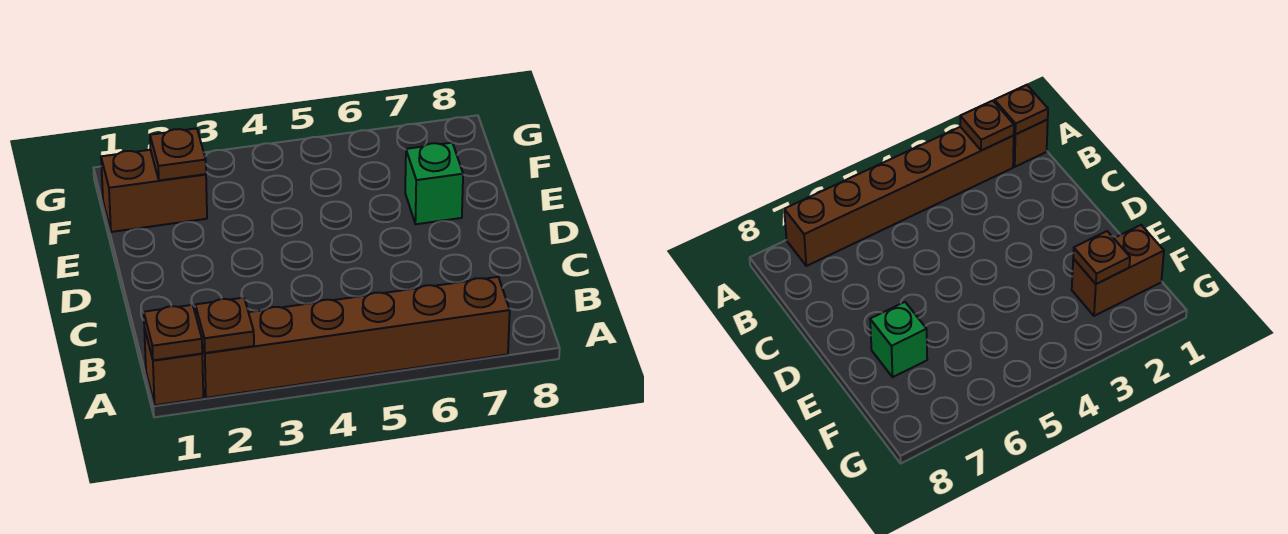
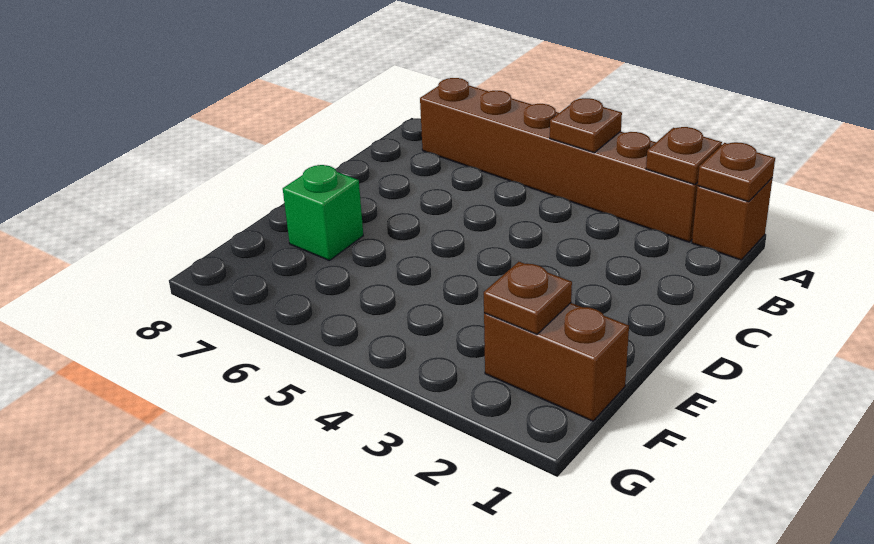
none -> brown 1x1 plate [550,98,622,153]

